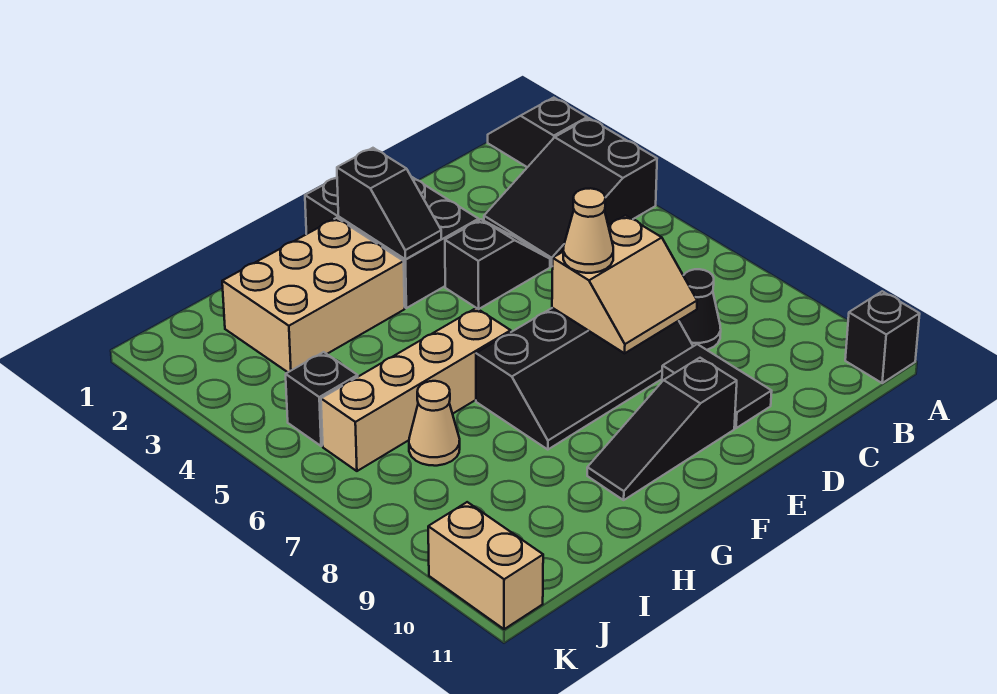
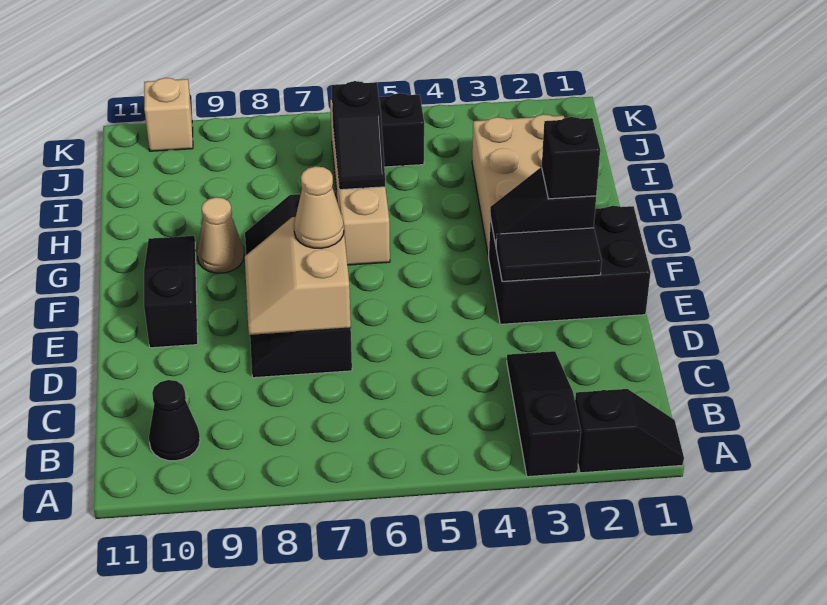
black 2x3 slope [484,118,657,266] -> black 1x3 slope [507,351,581,477]
black 1x1 brick [845,291,920,383] -> black 1x1 brick moved to [542,117,600,199]
black 1x1 cone [679,269,721,350] -> black 1x1 cone moved to [149,380,200,461]
black 1x2 slope [445,219,550,309] -> black 1x2 slope moved to [332,81,385,190]
black 1x2 tile [662,344,772,428] -> black 1x2 tile moved to [496,228,602,281]
tan 1x1 cone [409,381,460,466] -> tan 1x1 cone moved to [197,197,244,273]
tan 1x2 brick [428,502,543,629] -> tan 1x1 brick [144,78,193,151]

